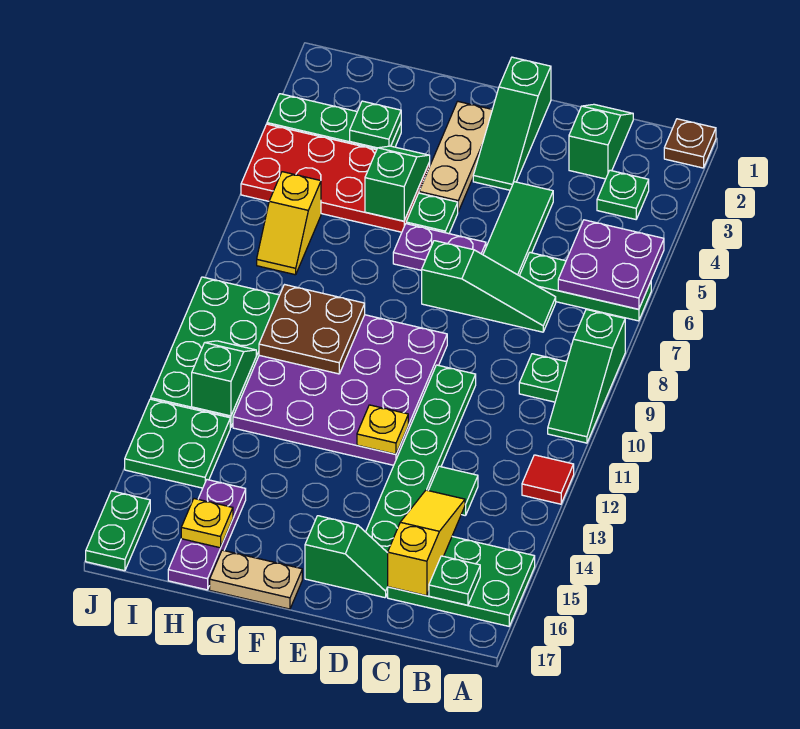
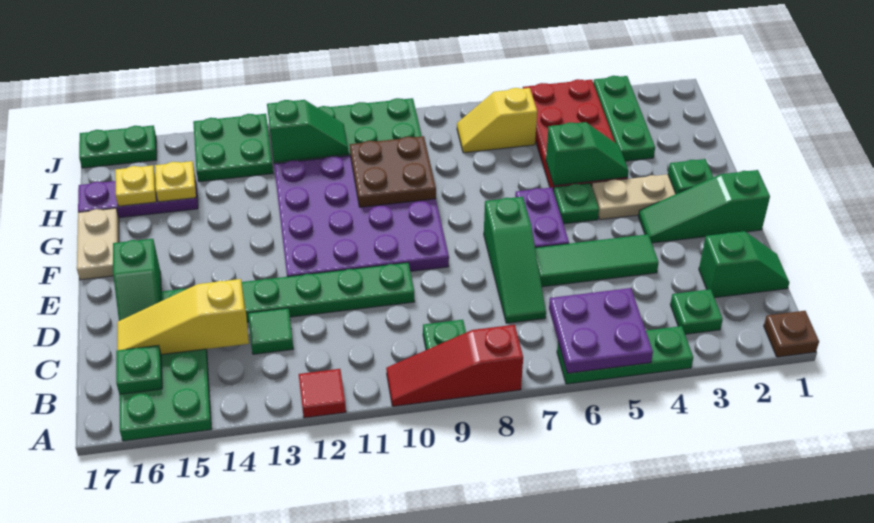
green 1x3 plate [520,252,651,321] -> green 1x3 plate turned to [557,326,693,384]
green 1x3 slope [548,309,625,443] -> red 1x3 slope [386,325,523,406]
yellow 1x3 slope [388,490,465,596] -> yellow 1x3 slope turned to [117,279,249,354]
yellow 1x1 plate [357,405,408,454] -> yellow 1x1 plate moved to [155,161,196,202]
green 1x1 plate [350,101,401,148] -> green 1x1 plate moved to [668,159,713,194]

